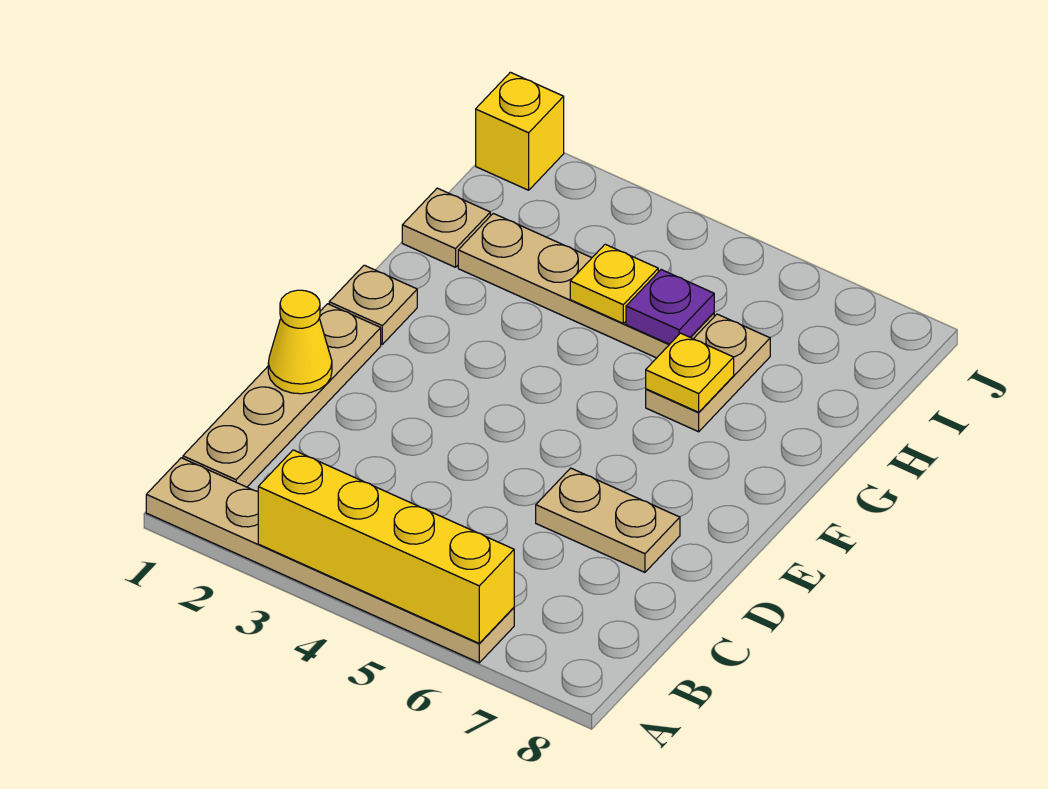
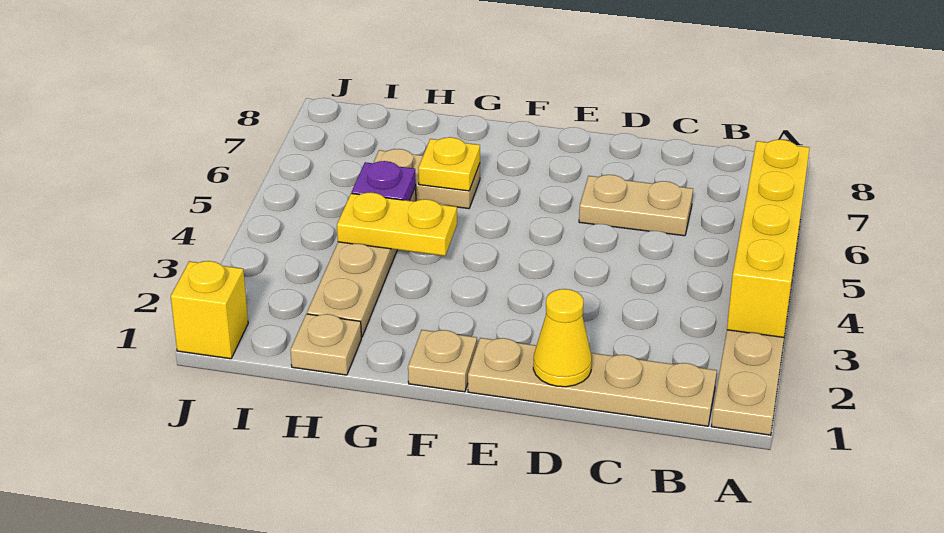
tan 1x2 plate [536,468,680,572] -> tan 1x2 plate turned to [579,175,693,236]
yellow 1x1 plate [570,244,658,323] -> yellow 1x2 plate [337,192,457,256]

